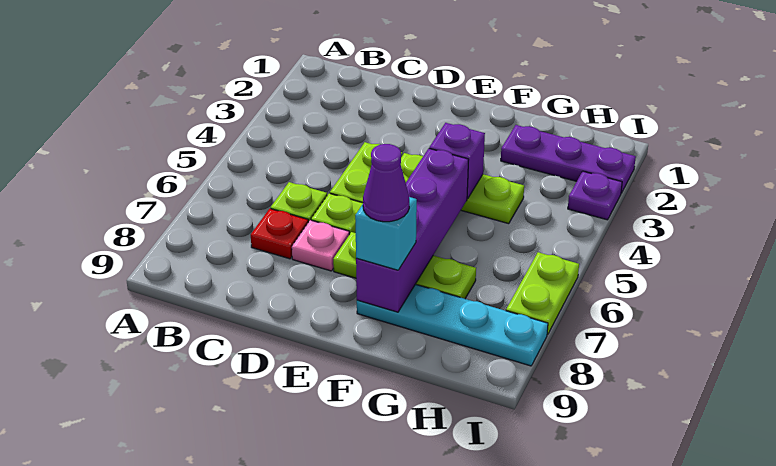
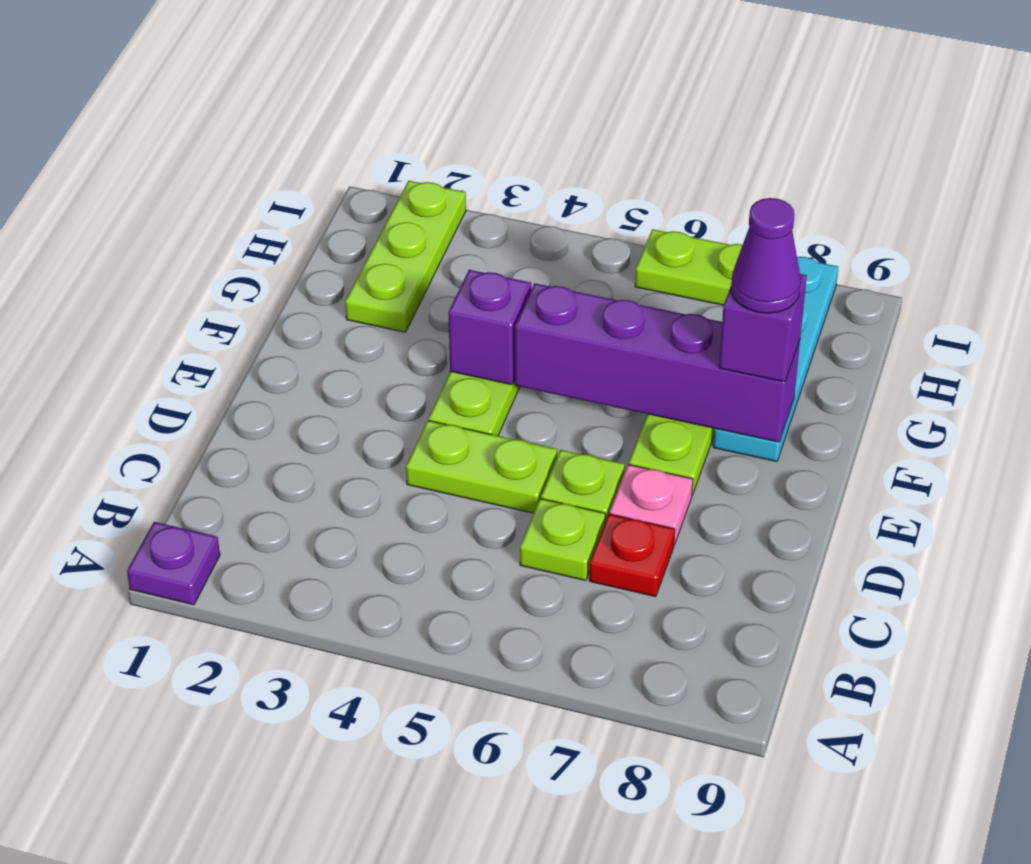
cyan 1x1 brick [355,197,417,270] -> purple 1x1 brick [719,274,807,382]
purple 1x3 plate [501,125,636,193] -> lime 1x3 plate [345,181,466,332]
purple 1x1 plate [568,171,622,220] -> purple 1x1 plate moved to [127,522,220,605]

